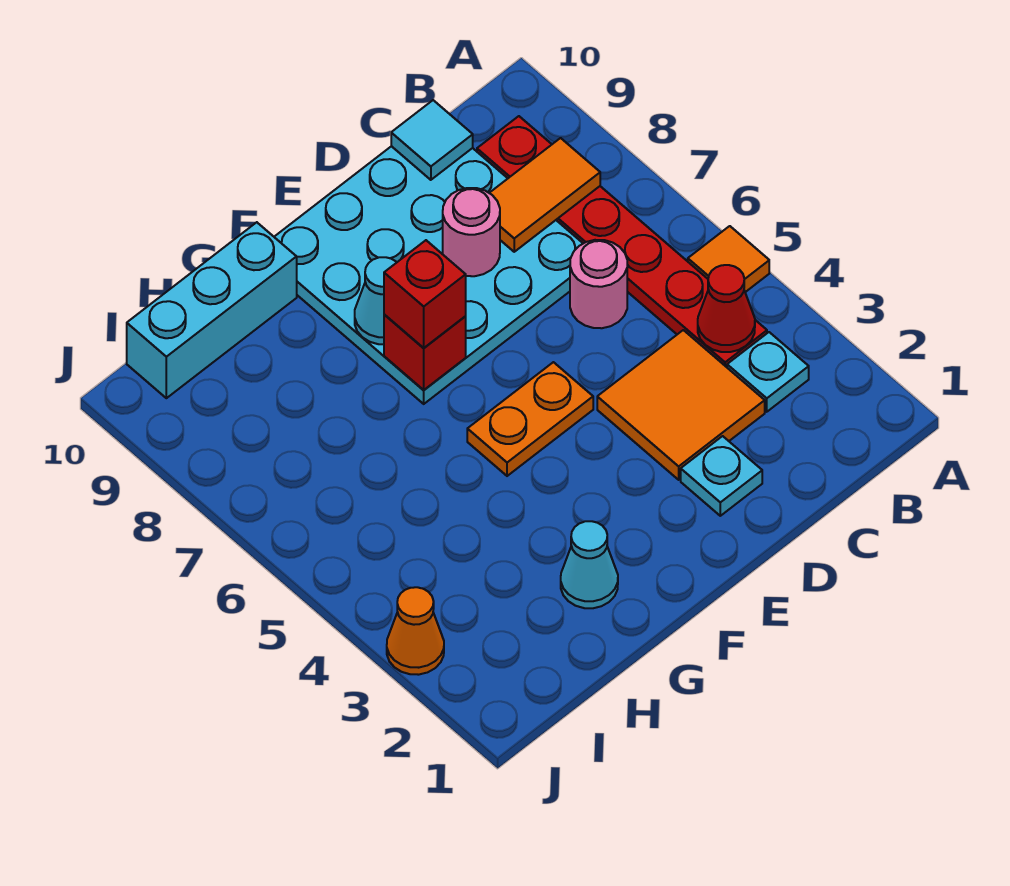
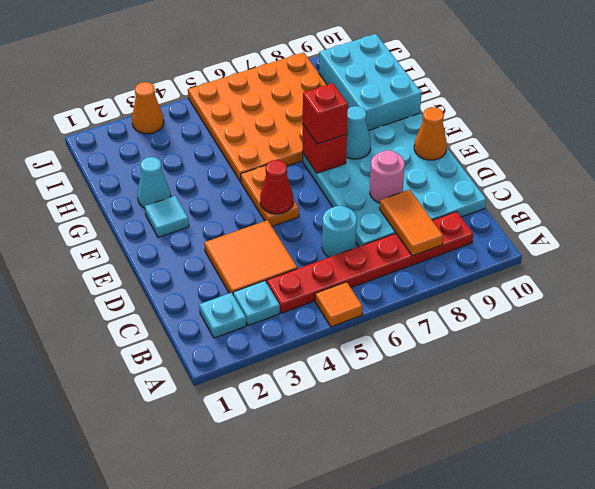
red 1x1 cone [698,265,755,352] -> red 1x1 cone moved to [260,160,293,214]
pink 1x1 round brick [570,240,627,328] -> cyan 1x1 round brick [322,206,357,257]
cyan 1x1 tile [391,100,473,180] -> cyan 1x1 tile moved to [145,196,189,237]
cyan 1x1 plate [681,436,762,516] -> cyan 1x1 plate moved to [199,293,246,338]
none -> orange 1x1 cone [414,107,447,160]
none -> orange 4x4 plate [188,52,327,182]
cyan 1x3 brick [127,222,297,398] -> cyan 2x3 brick [319,34,421,131]

